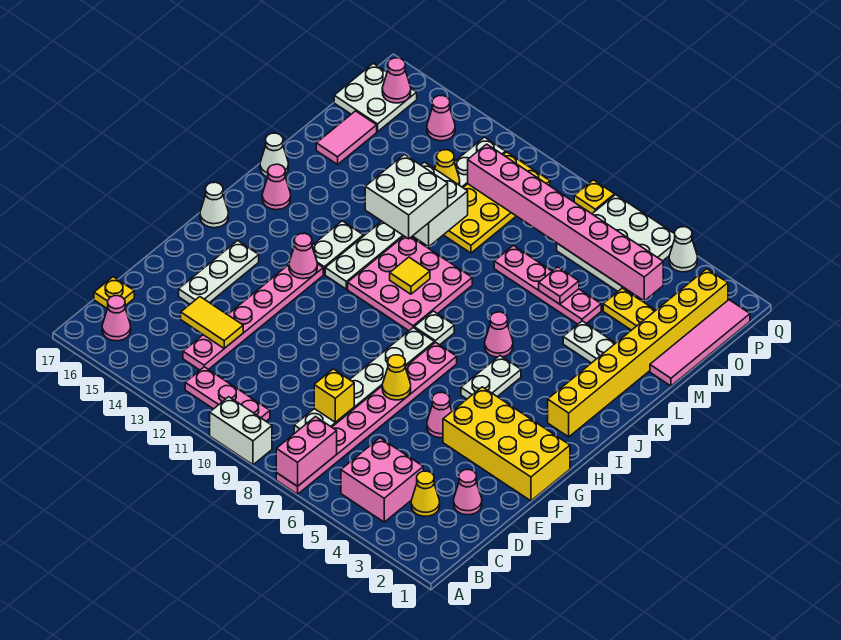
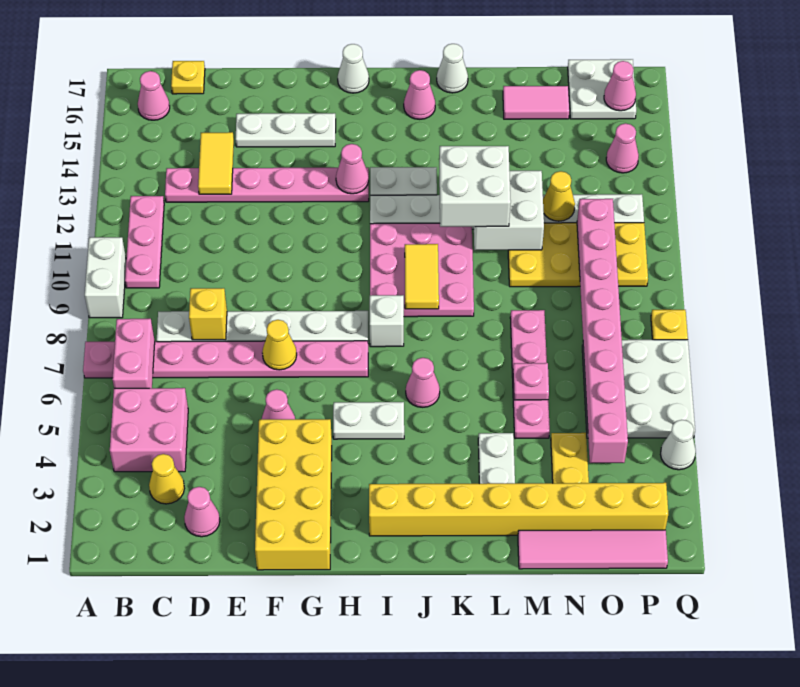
pink 1x2 brick [276,417,337,486] -> pink 1x2 brick turned to [113,319,155,388]
white 1x1 plate [414,311,454,345] -> white 1x1 brick [370,295,404,347]
yellow 1x1 tile [390,257,430,294] -> yellow 1x2 tile [405,244,439,309]

